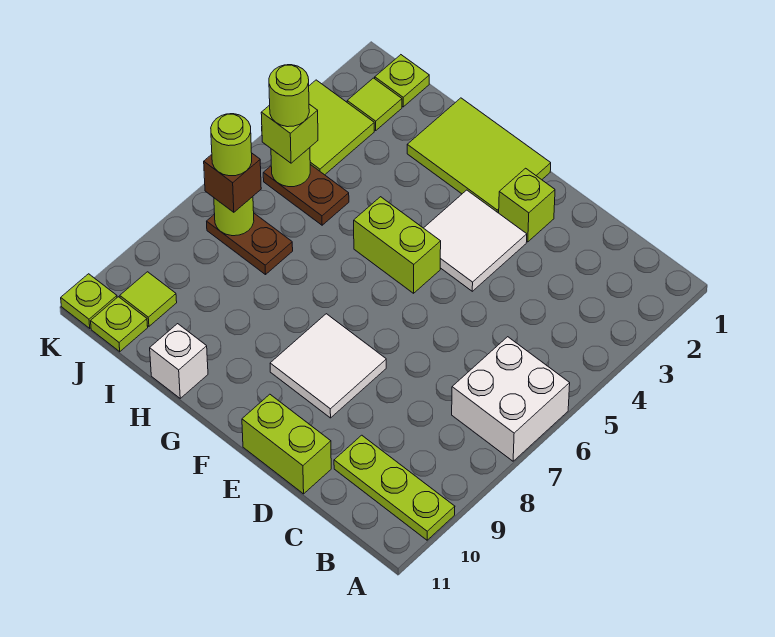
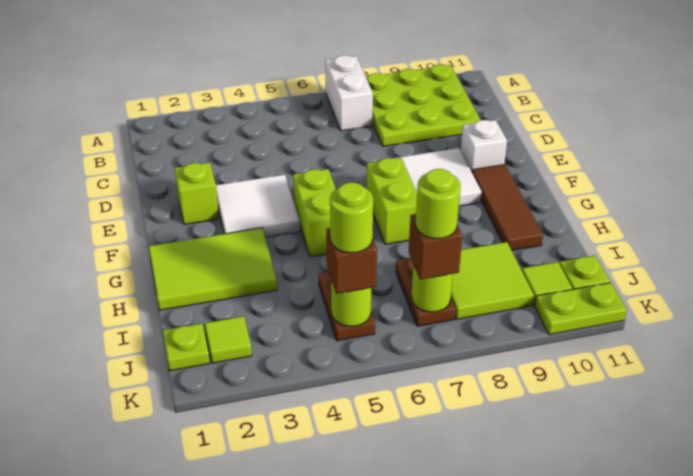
white 2x2 brick [452,337,570,461] -> white 1x2 brick [325,55,373,131]
lime 1x3 plate [334,435,455,540] -> lime 3x3 plate [366,64,481,146]
lime 1x2 brick [242,394,331,494] -> lime 1x2 brick moved to [367,158,417,244]
lime 2x3 tile [407,98,551,213] -> lime 2x3 tile turned to [149,228,277,310]
none -> brown 1x3 tile [472,164,543,251]
white 1x1 brick [150,324,208,398] -> white 1x1 brick moved to [461,120,507,172]
lime 2x2 tile [309,80,374,175] -> lime 2x2 tile moved to [451,242,534,319]
lime 1x1 brick [261,104,318,163] -> brown 1x1 brick [326,228,377,294]
lime 1x1 plate [61,274,117,328] -> lime 1x2 plate [535,283,627,335]

